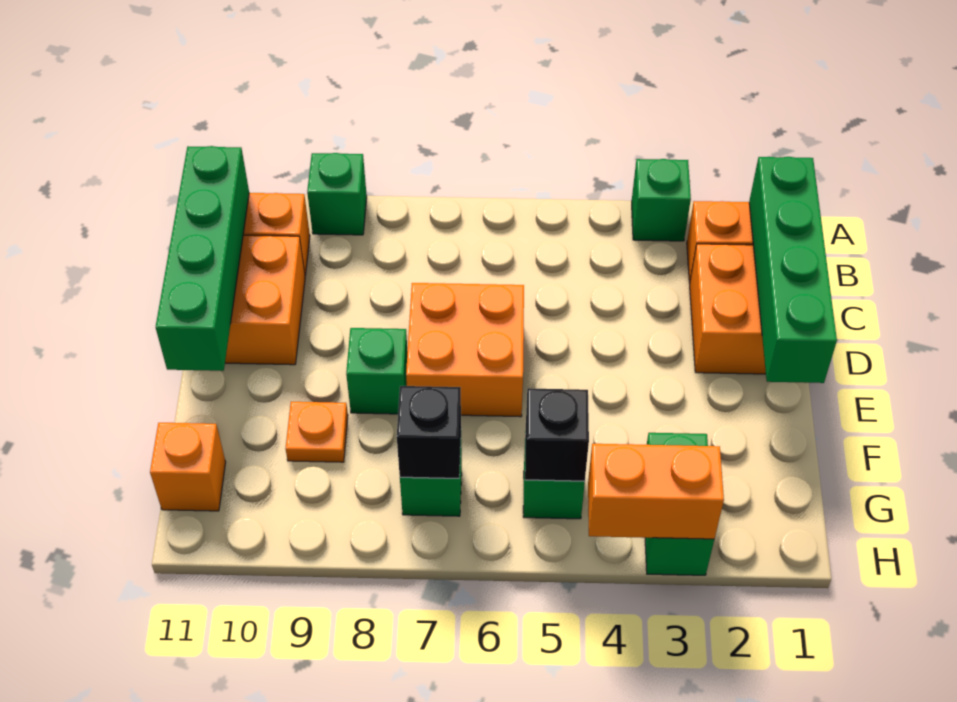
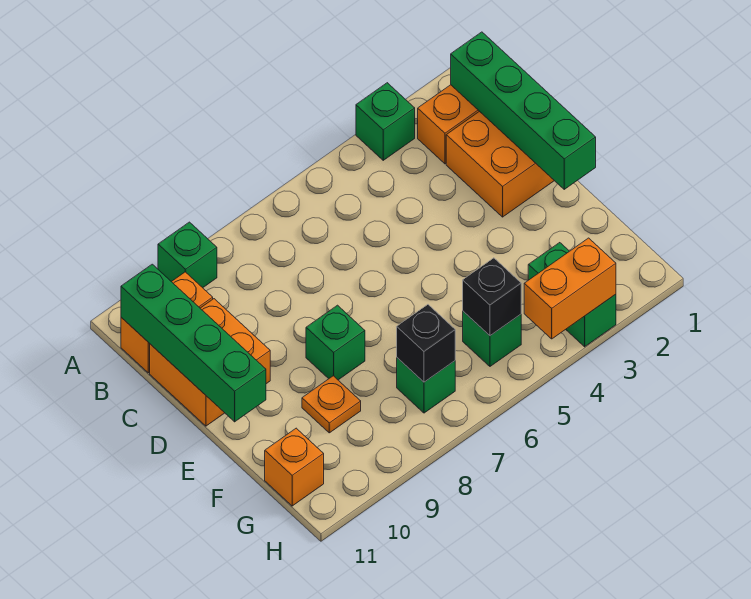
orange 2x2 brick [406,283,524,417] -> none

